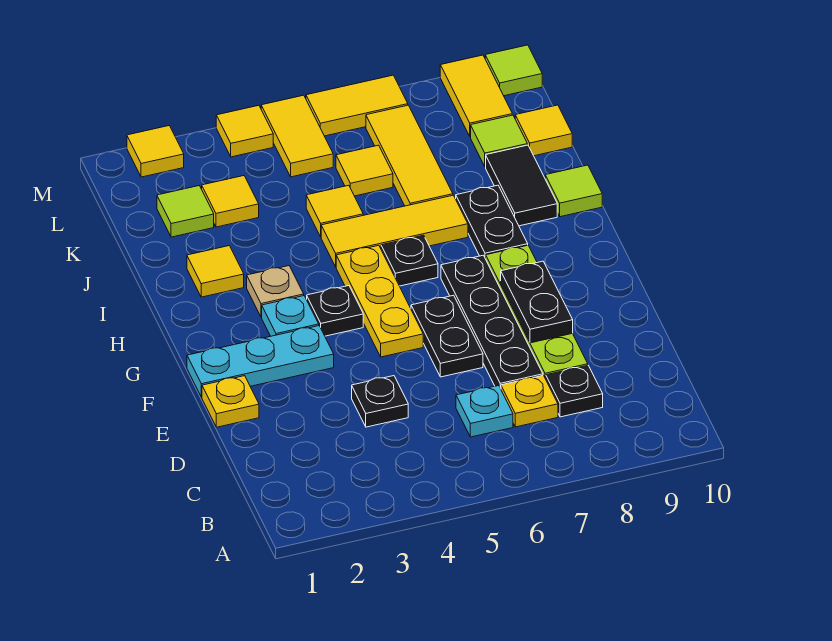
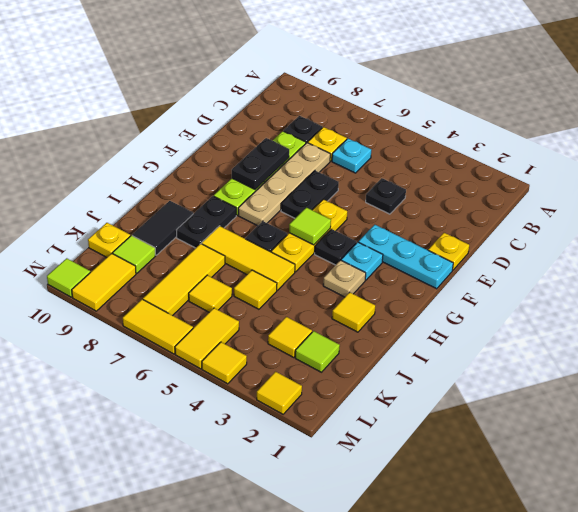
black 1x4 plate [441,255,543,389] -> tan 1x4 plate [238,143,330,226]
lime 1x1 tile [545,165,602,217] -> lime 1x1 tile moved to [289,208,331,245]
yellow 1x1 tile [515,105,572,156] -> yellow 1x1 plate [88,223,130,257]

